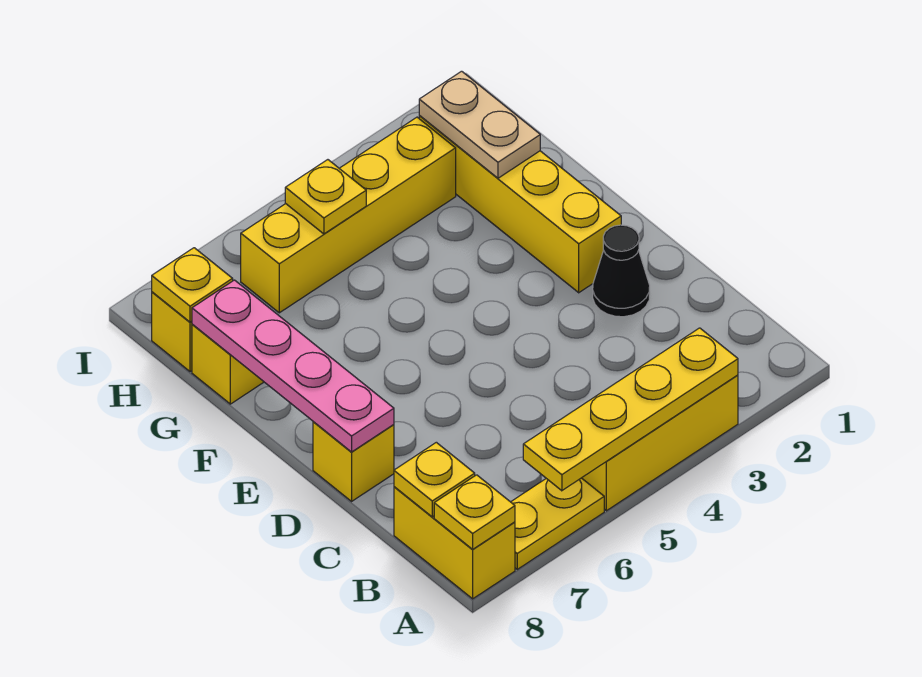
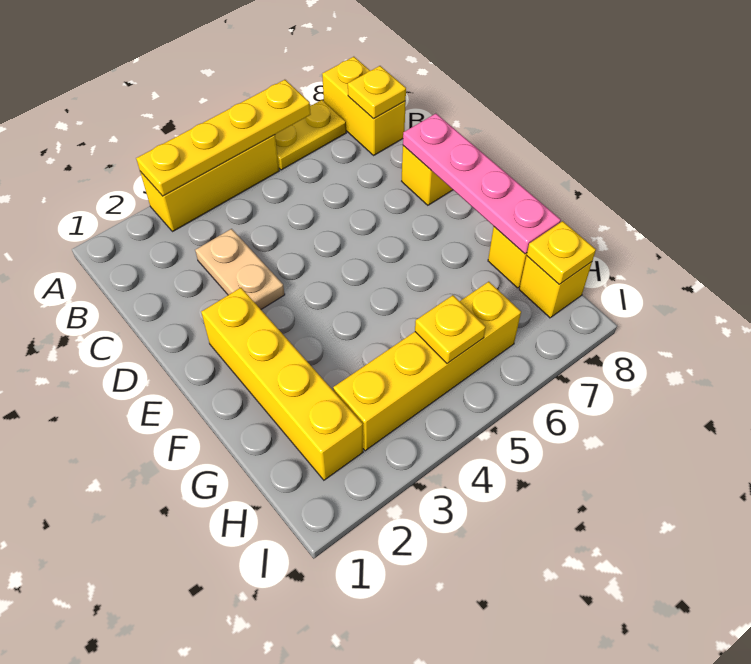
yellow 1x1 plate [434,475,515,550] -> none
black 1x1 cone [593,225,650,317] -> none
tan 1x2 plate [419,71,540,178] -> tan 1x2 plate moved to [195,229,285,309]

